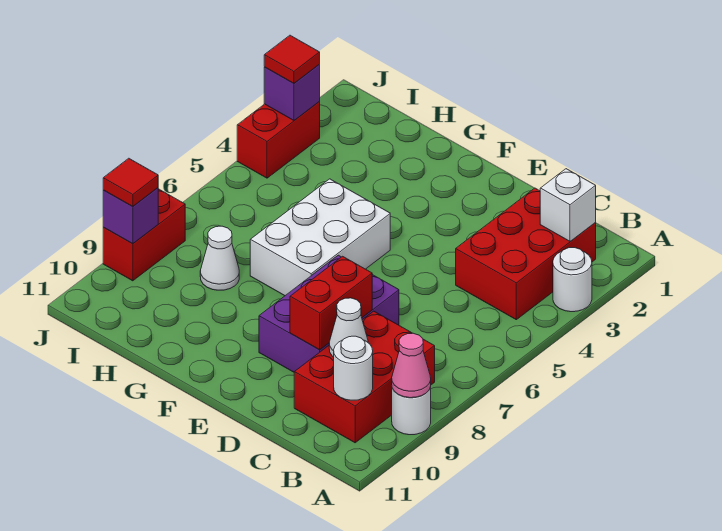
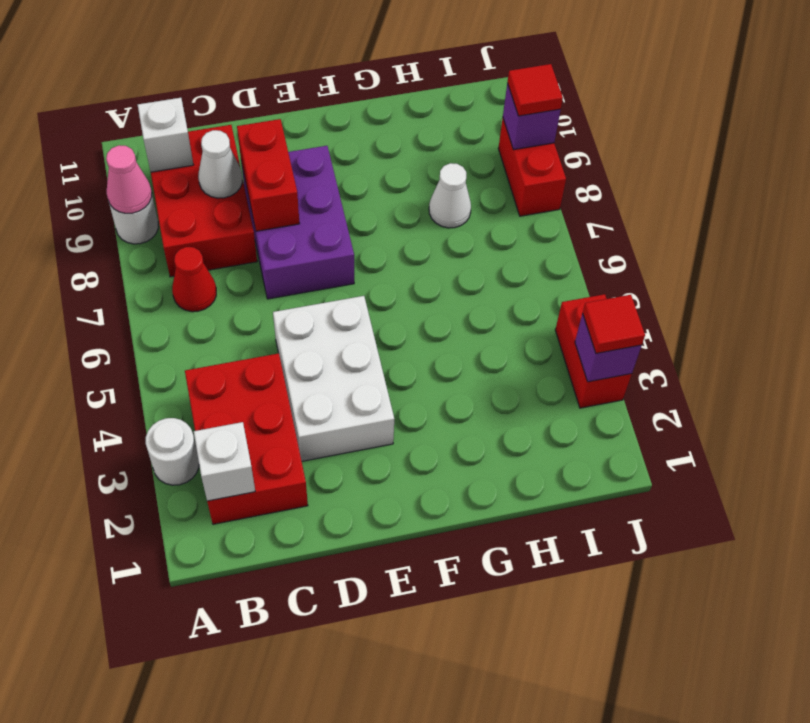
none -> red 1x1 cone [172,247,216,312]
white 1x1 round brick [334,336,373,400] -> white 1x1 brick [138,98,193,172]
white 2x3 brick [250,179,390,296] -> white 2x3 brick moved to [273,296,394,461]

